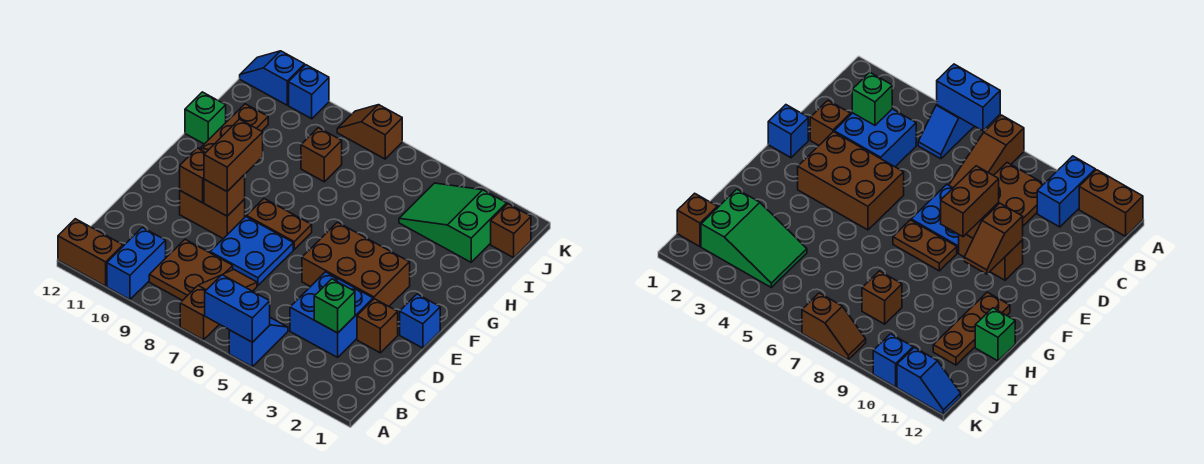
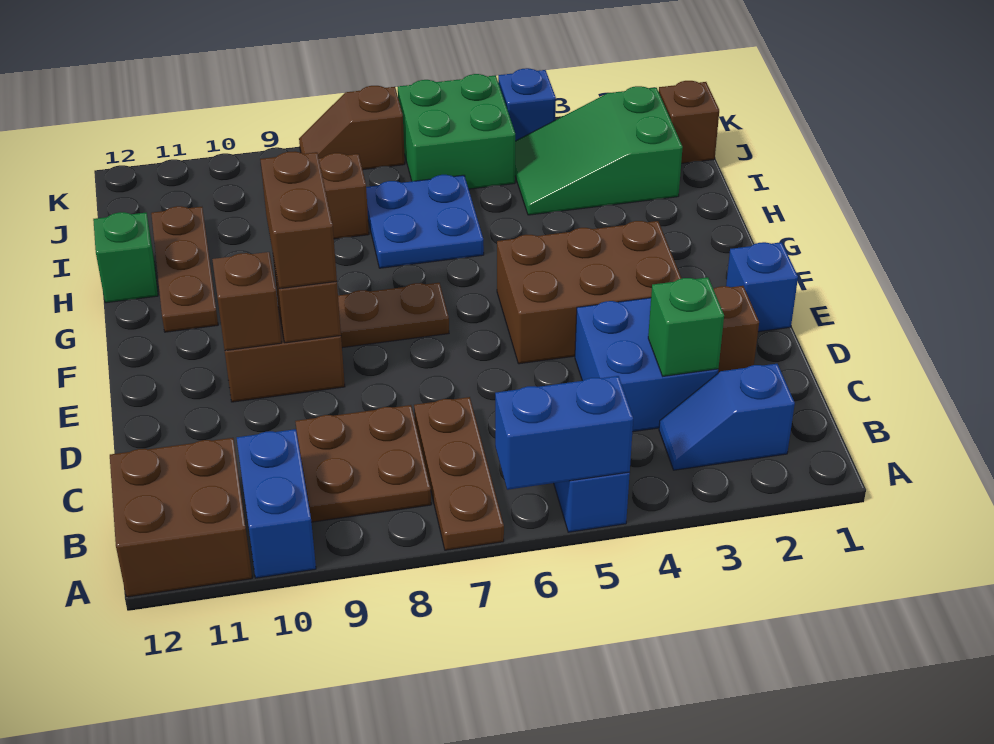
brown 1x3 slope [180,270,257,340] -> brown 1x3 plate [414,397,504,550]
brown 1x2 brick [58,219,123,286] -> brown 2x2 brick [110,438,252,597]
blue 2x2 plate [210,217,293,286] -> blue 2x2 plate moved to [366,175,484,268]
none -> green 2x2 brick [398,74,515,189]
blue 1x1 brick [289,65,329,119] -> blue 1x1 brick moved to [498,68,556,141]
blue 1x2 slope [240,51,305,105] -> blue 1x2 slope moved to [659,364,795,470]

